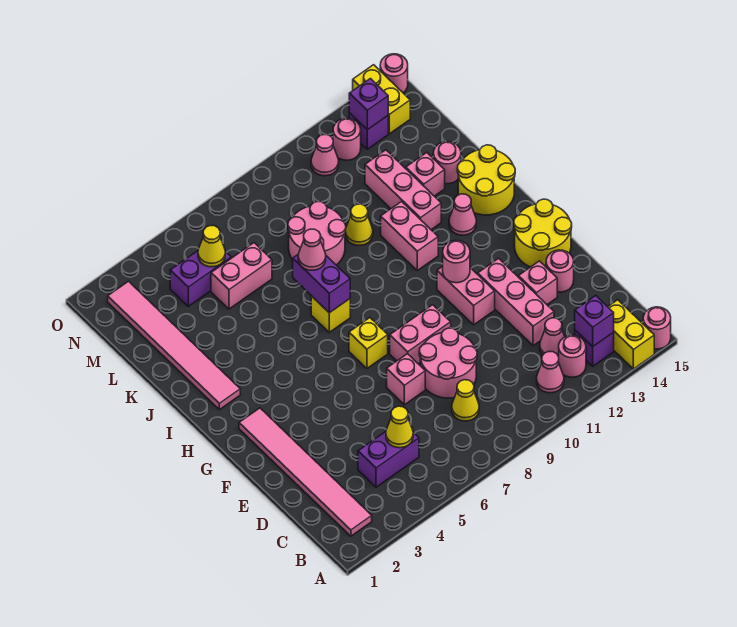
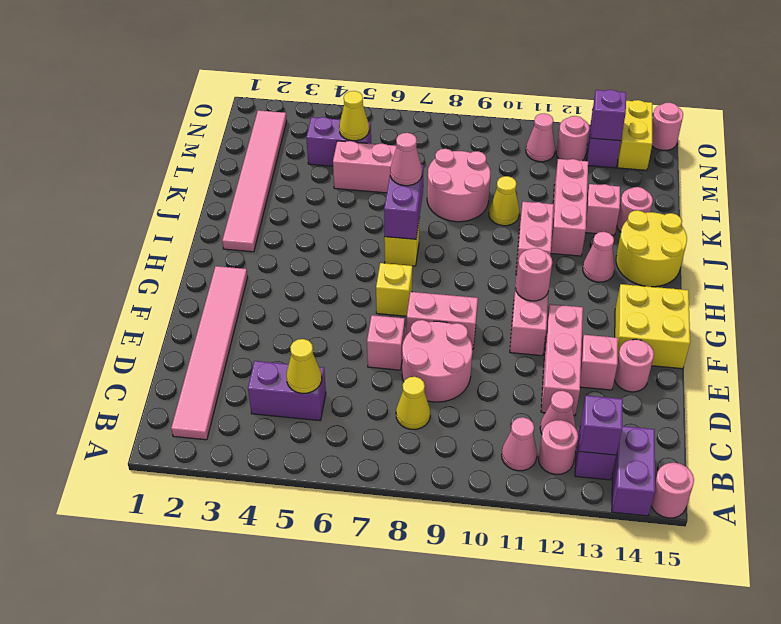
yellow 1x2 brick [608,300,654,369] -> purple 1x2 brick [612,426,655,516]
yellow 2x2 round brick [514,199,572,267] -> yellow 2x2 brick [615,284,690,369]

